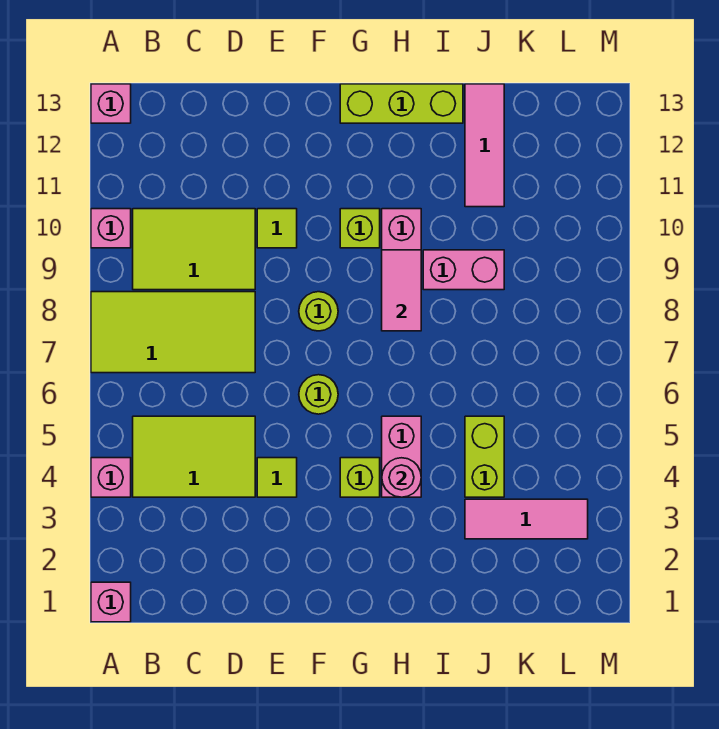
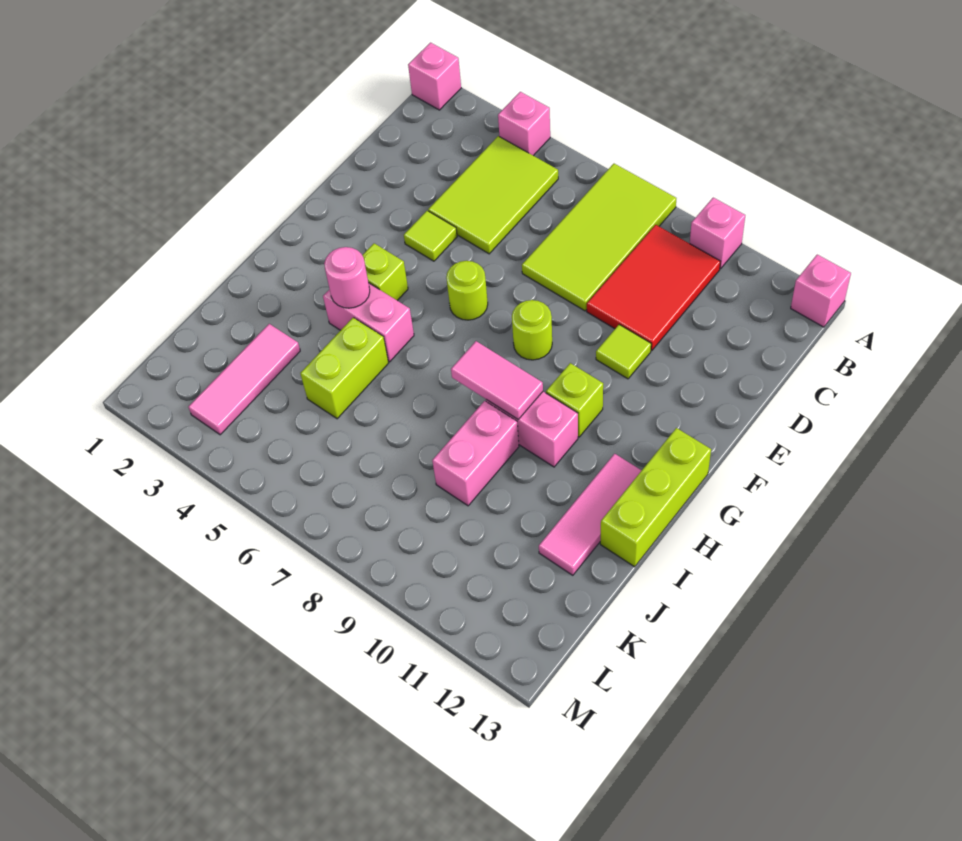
lime 2x3 tile [133,209,255,290] -> red 2x3 tile [587,225,721,351]
lime 1x2 brick [465,416,504,497] -> lime 1x2 brick turned to [300,318,388,419]
pink 1x3 tile [465,84,504,207] -> pink 1x3 tile turned to [539,454,642,575]

